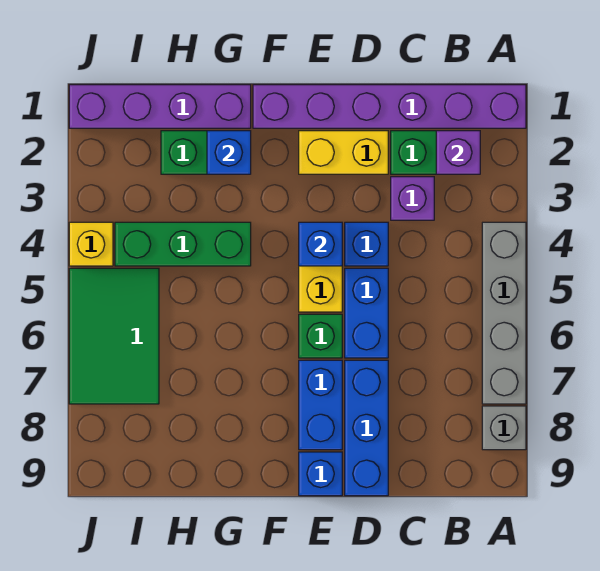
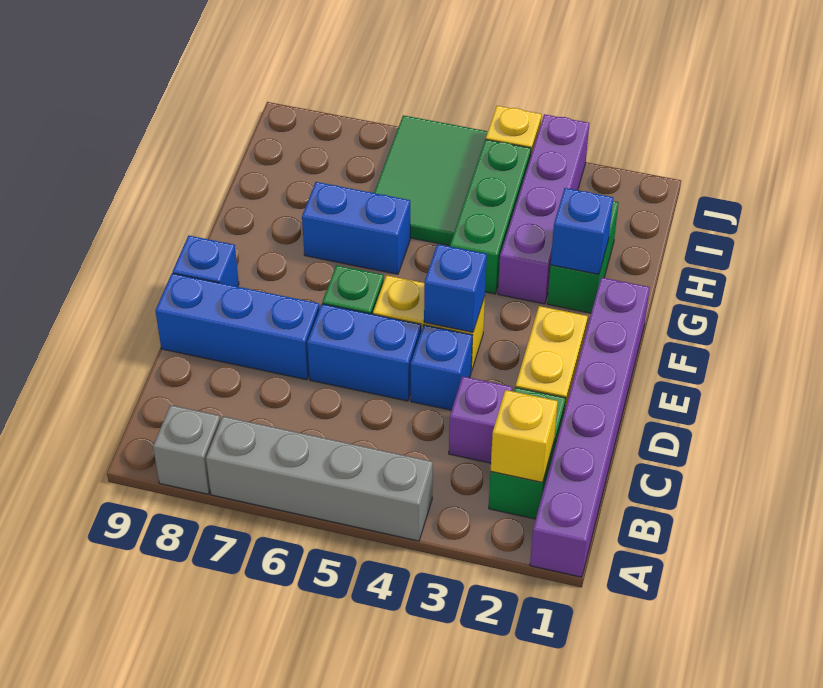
purple 1x1 brick [436,131,480,174] -> yellow 1x1 brick [491,390,558,482]
blue 1x2 brick [299,360,342,450] -> blue 1x2 brick moved to [302,182,410,274]
purple 1x4 brick [69,85,251,128] -> purple 1x4 brick moved to [498,114,589,304]
green 2x3 tile [69,268,159,404] -> green 2x3 tile turned to [374,115,488,246]

